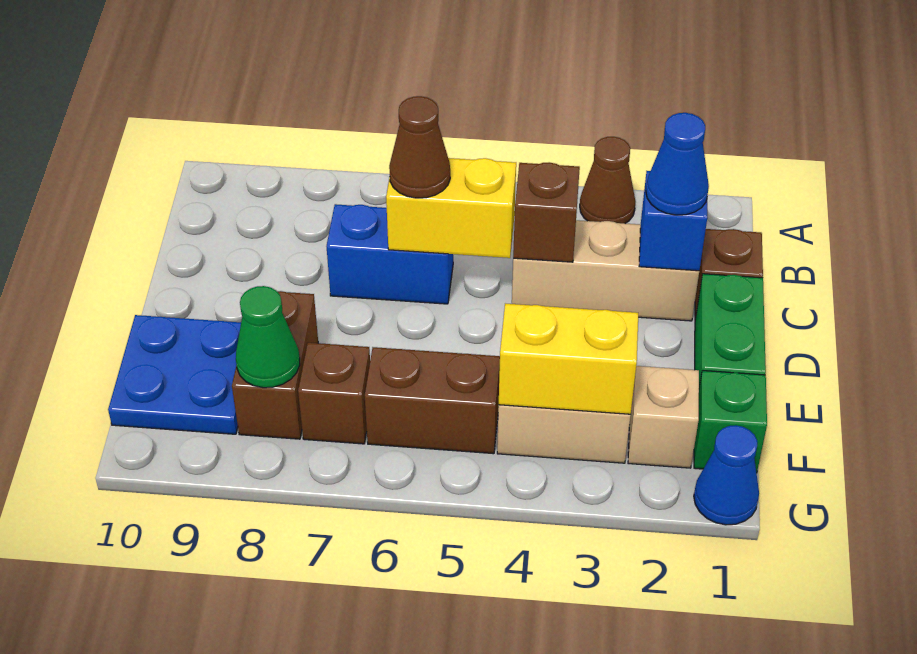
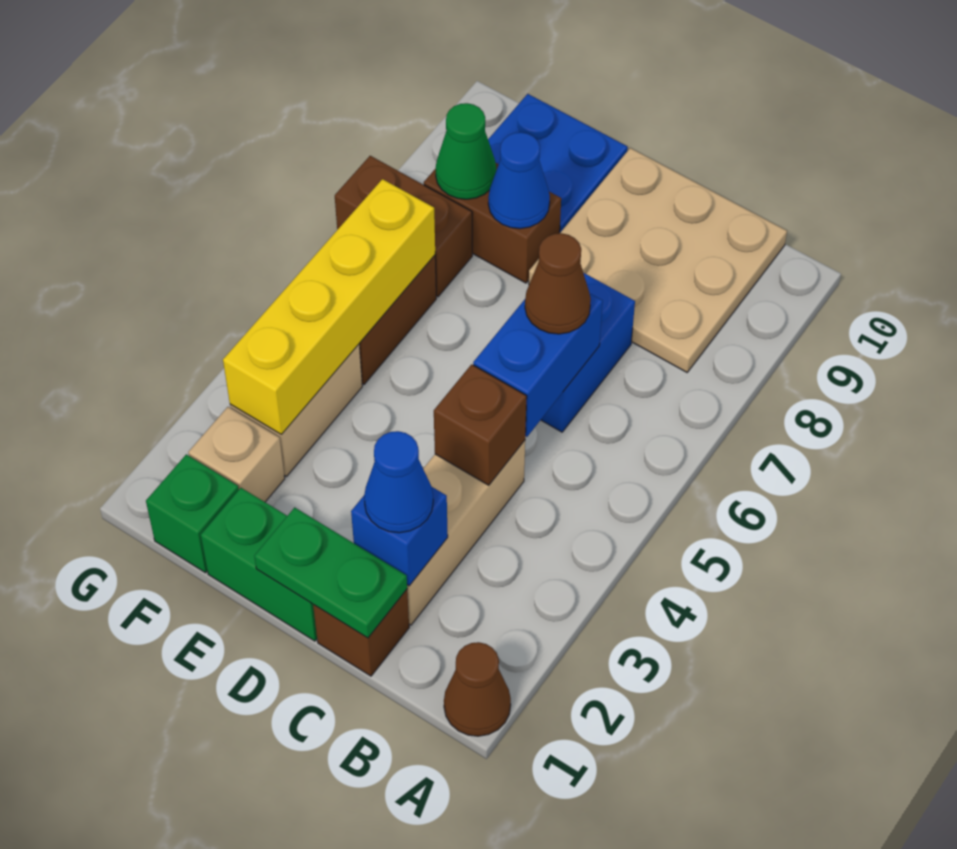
brown 1x1 cone [580,137,636,223] -> brown 1x1 cone moved to [444,642,511,736]
none -> tan 3x3 plate [529,148,787,372]
none -> green 1x2 plate [254,507,407,638]
yellow 1x2 brick [386,158,516,258] -> blue 1x2 brick [473,294,603,437]
yellow 1x2 brick [499,303,638,414] -> yellow 1x4 brick [223,179,435,435]
brown 1x1 brick [298,343,370,444] -> brown 1x2 brick [335,156,472,296]
blue 1x1 cone [694,425,759,525] -> blue 1x1 cone moved to [488,132,550,229]

